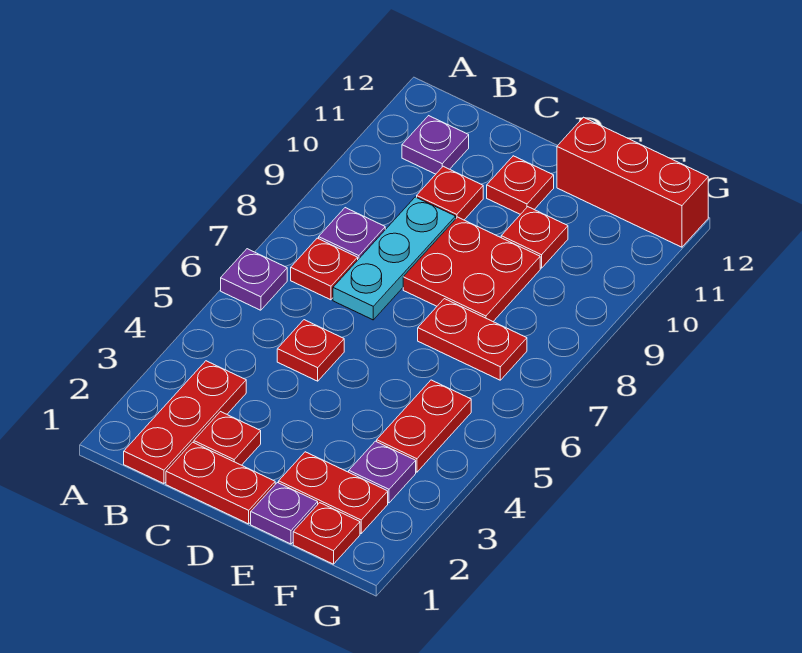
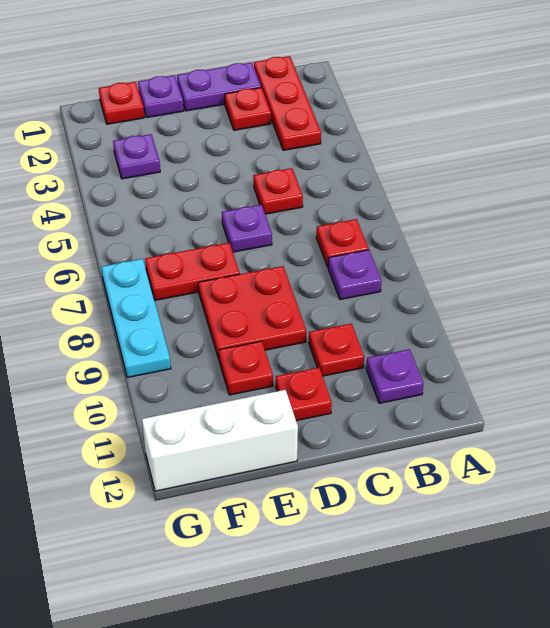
purple 1x1 plate [221,249,287,310] -> purple 1x1 plate moved to [222,205,272,252]
red 1x2 plate [166,442,275,524] -> purple 1x2 plate [177,63,261,111]
cyan 1x3 plate [333,197,456,320] -> cyan 1x3 plate moved to [101,259,171,378]
red 1x2 plate [279,452,388,533] -> none
red 1x3 brick [557,117,708,247] -> white 1x3 brick [142,390,298,491]
red 1x2 plate [377,380,471,472] -> none

